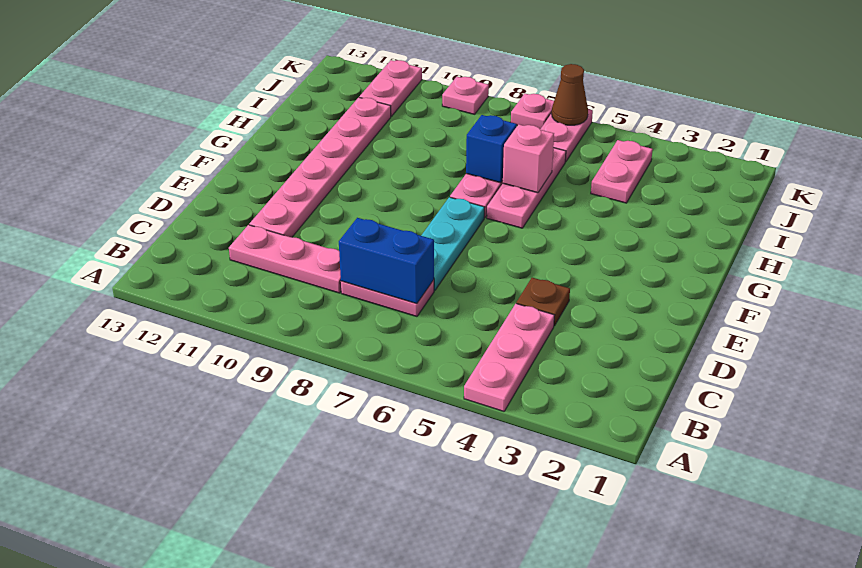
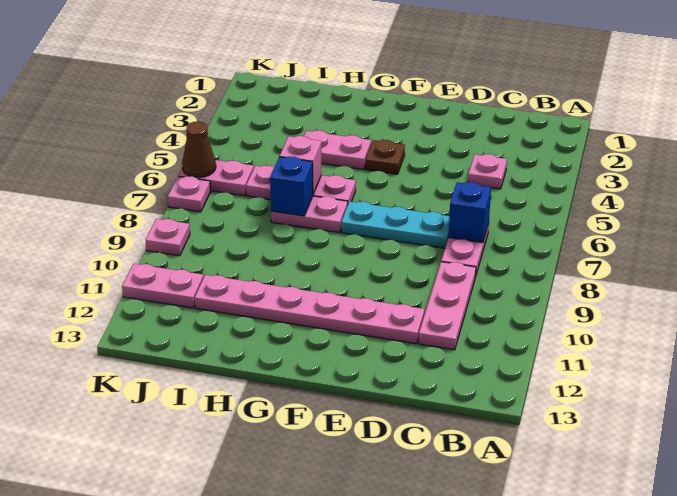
pink 1x3 plate [464,304,555,411] -> pink 1x1 plate [468,154,507,189]
blue 1x2 brick [339,218,434,304] -> blue 1x1 brick [448,182,491,243]
brown 1x1 plate [516,278,570,326] -> brown 1x1 plate moved to [365,140,405,174]
pink 1x2 plate [591,140,653,203] -> pink 1x2 plate moved to [304,130,371,170]

